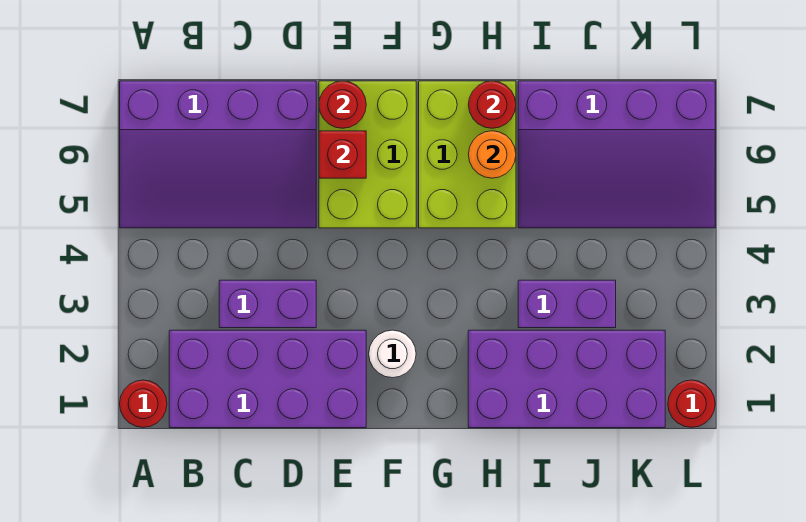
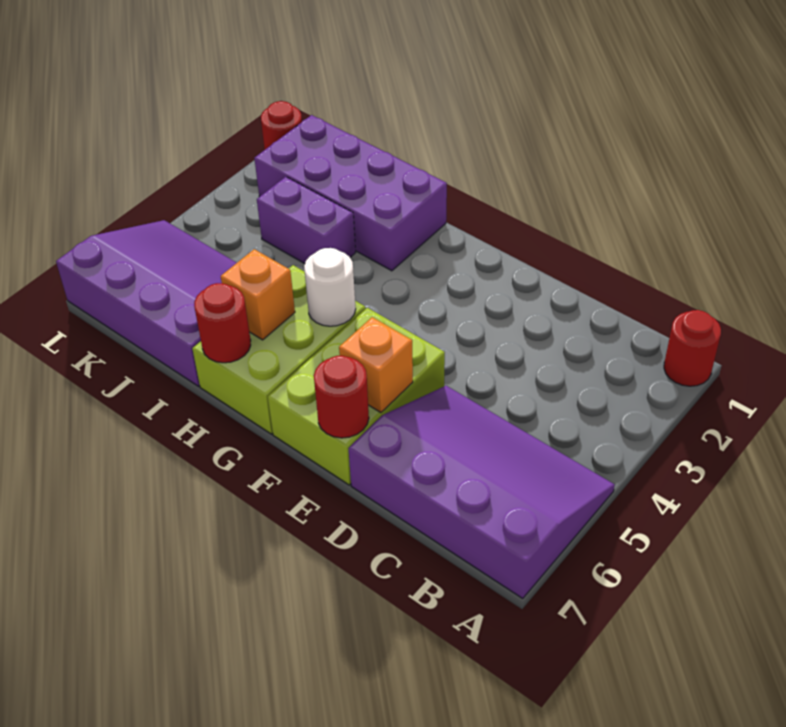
purple 2x4 brick [169,330,366,428] -> none
purple 1x2 brick [219,280,316,328] -> none
red 1x1 brick [319,131,366,178] -> orange 1x1 brick [339,317,413,413]
white 1x1 round brick [369,330,416,378] -> white 1x1 round brick moved to [304,248,356,326]
orange 1x1 round brick [468,131,516,178] -> orange 1x1 brick [221,249,295,340]

